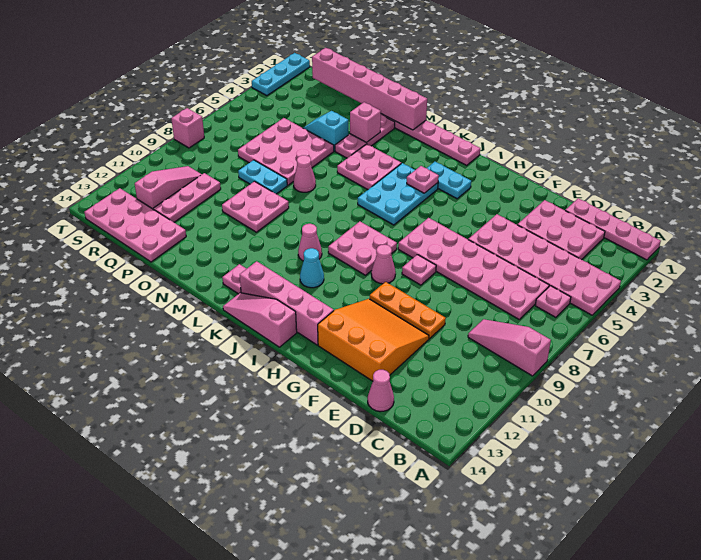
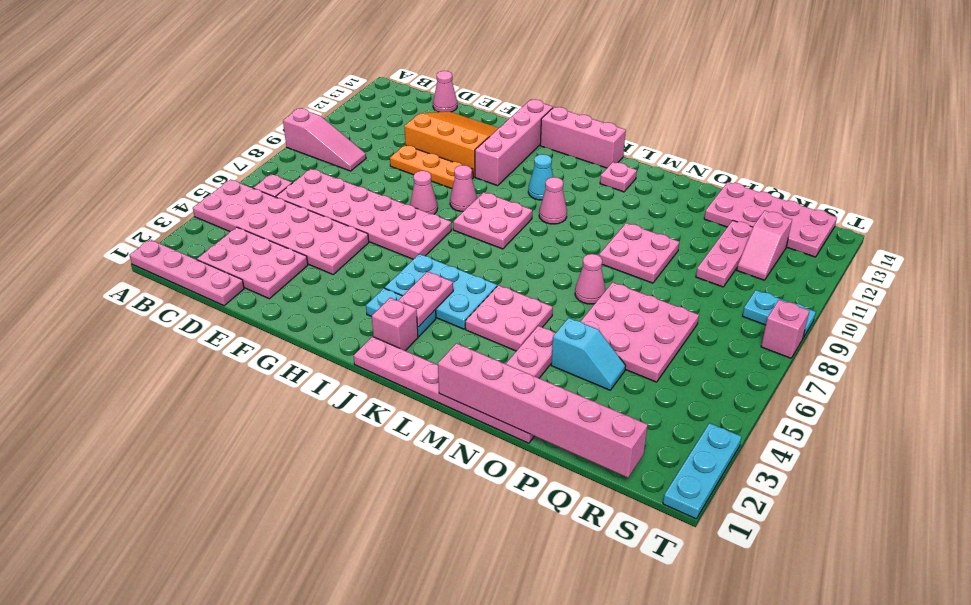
orange 3x3 slope [318,299,429,381] -> orange 3x3 slope turned to [405,112,498,177]
pink 1x1 plate [402,255,436,285] -> pink 1x1 cone [410,171,438,214]
pink 1x4 brick [240,261,334,345] -> pink 1x4 brick turned to [475,99,553,186]
pink 1x3 slope [223,293,297,347] -> pink 1x3 brick [540,107,626,168]
cyan 2x3 plate [358,163,438,225] -> cyan 2x3 plate turned to [385,254,497,329]
pink 1x1 plate [407,166,439,193] -> pink 1x2 plate [398,272,453,327]
pink 1x1 brick [350,102,381,142] -> pink 1x1 brick moved to [372,298,418,351]
cyan 1x2 plate [238,160,287,194] -> cyan 1x2 plate moved to [743,290,816,338]
pink 1x3 slope [135,166,202,209] -> pink 1x2 slope [737,211,792,280]

